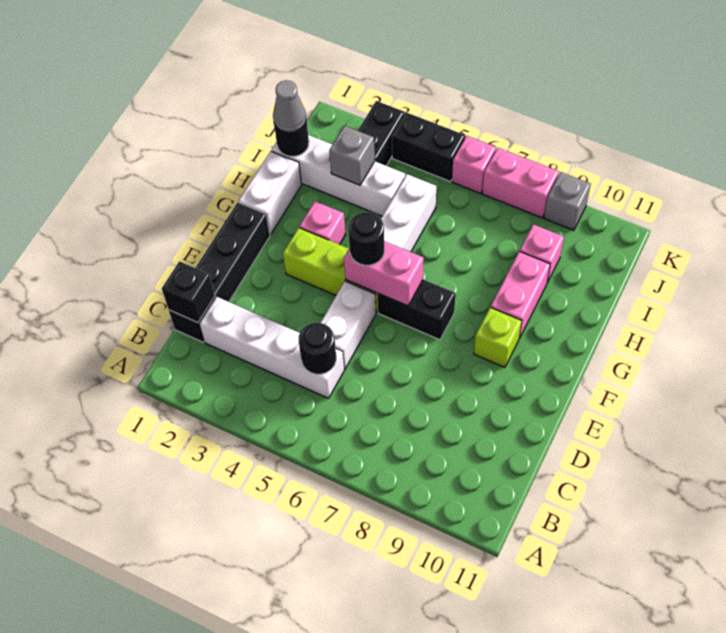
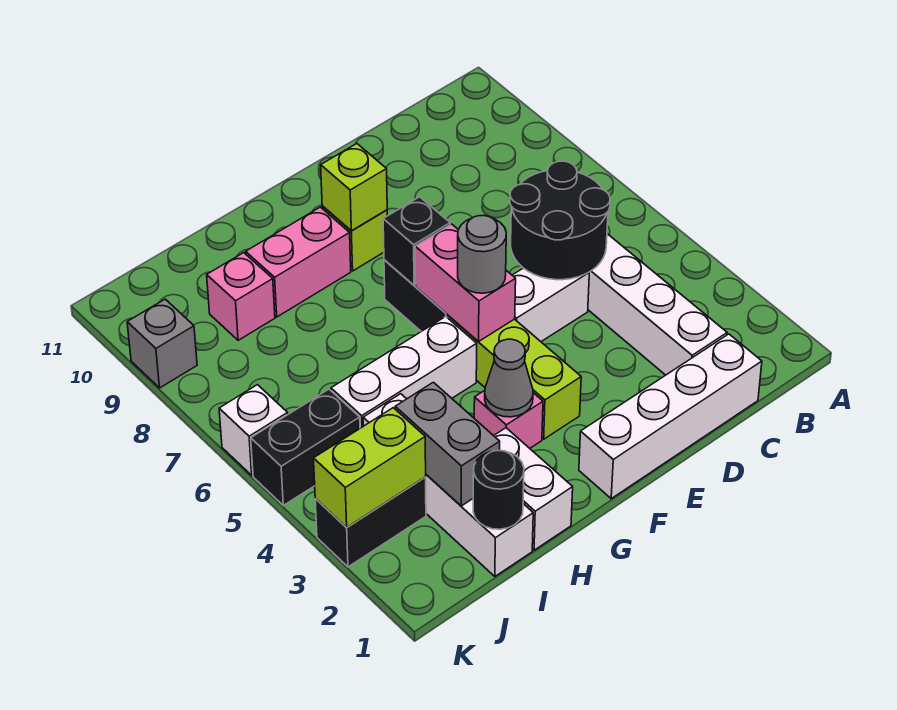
black 1x4 brick [169,202,270,342] -> white 1x4 brick [579,334,762,499]
black 1x1 brick [162,261,215,323] -> black 1x1 brick moved to [383,197,450,285]
black 1x1 round brick [299,323,336,374] -> black 2x2 round brick [510,161,610,280]
black 1x1 round brick [348,212,384,265] -> grey 1x1 round brick [458,216,506,293]
none -> lime 1x1 brick [321,144,387,231]
white 1x2 brick [239,151,302,234] -> white 1x2 brick turned to [494,428,573,550]
grey 1x1 cone [273,80,306,132] -> grey 1x1 cone moved to [485,339,533,417]
grey 1x1 brick [329,126,375,185] -> grey 1x2 brick [395,382,500,506]
none -> lime 1x2 brick [314,408,426,527]
black 1x2 brick [392,112,465,181] -> black 1x2 brick turned to [251,389,360,505]
pink 1x1 brick [452,136,496,194] -> white 1x1 brick [219,385,288,475]
pink 1x2 brick [482,148,559,218] -> none

